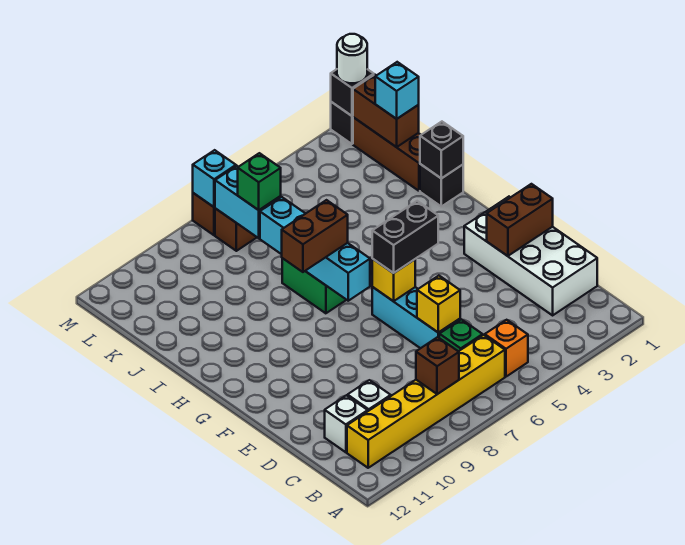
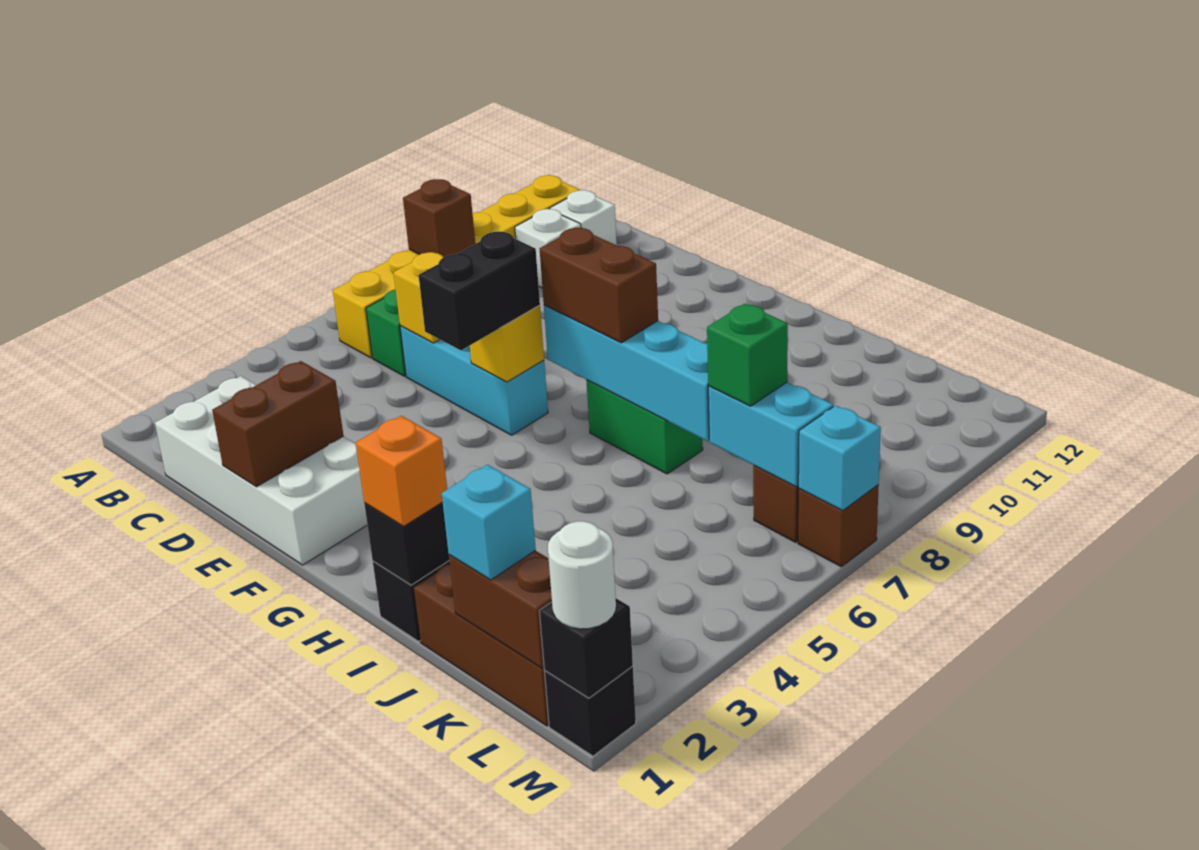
orange 1x1 brick [485,320,528,377] -> orange 1x1 brick moved to [356,416,447,526]
brown 1x2 brick [282,200,348,272] -> brown 1x2 brick turned to [540,228,658,343]

